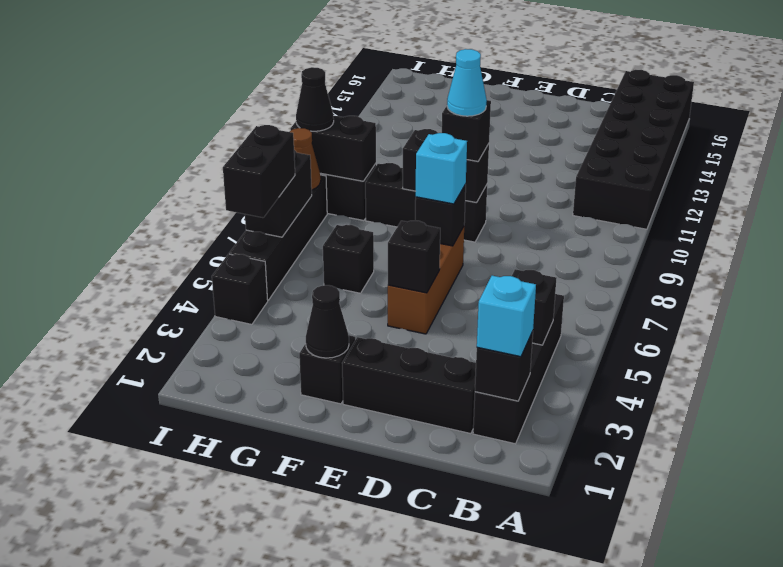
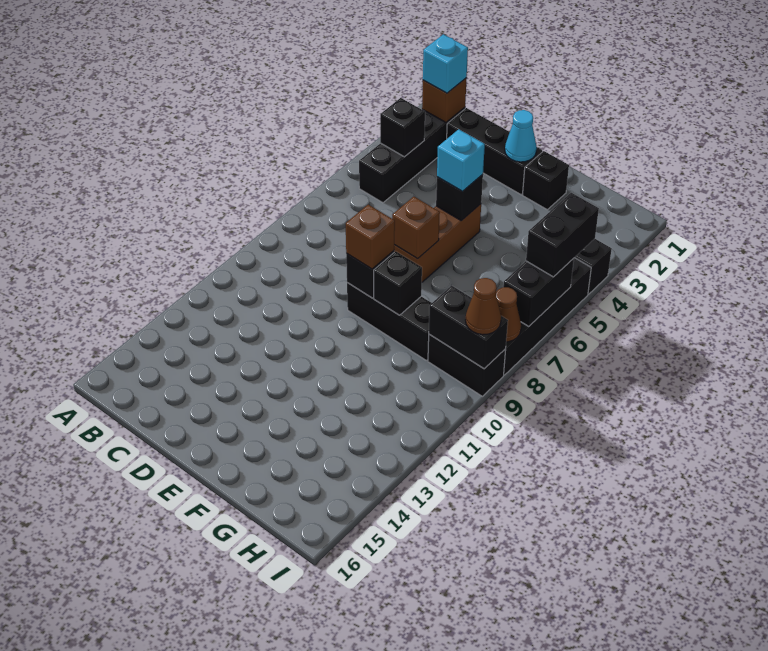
black 2x6 brick [573,70,694,229] -> none
black 1x1 brick [475,331,533,401] -> brown 1x1 brick [422,78,467,122]
black 1x1 brick [415,185,466,246] -> brown 1x1 brick [392,197,440,259]
cyan 1x1 brick [416,133,467,204] -> cyan 1x1 brick moved to [437,129,485,191]
black 1x1 brick [442,100,491,161] -> brown 1x1 brick [346,205,395,269]
cyan 1x1 cone [447,49,487,116] -> cyan 1x1 cone moved to [505,110,537,162]
black 1x1 cone [306,285,349,358] -> none
black 1x1 brick [323,225,374,293] -> none
black 1x1 cone [296,67,334,131] -> brown 1x1 cone [466,278,501,335]

